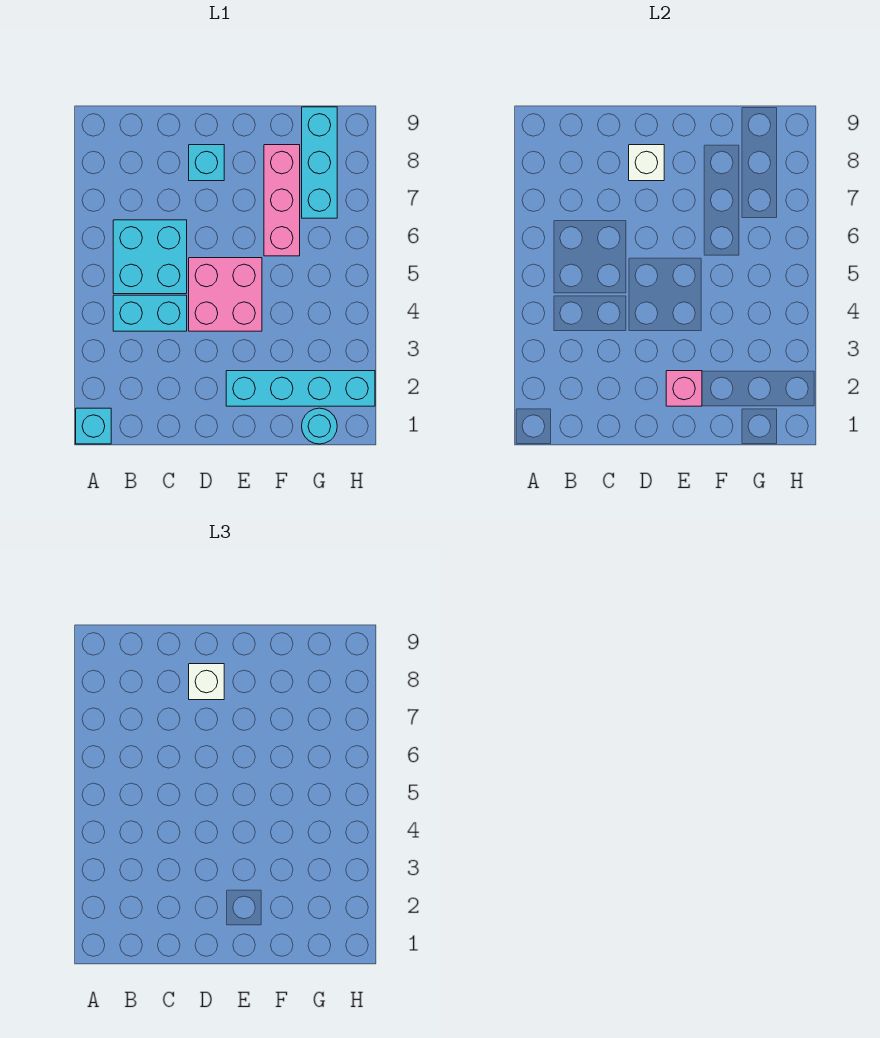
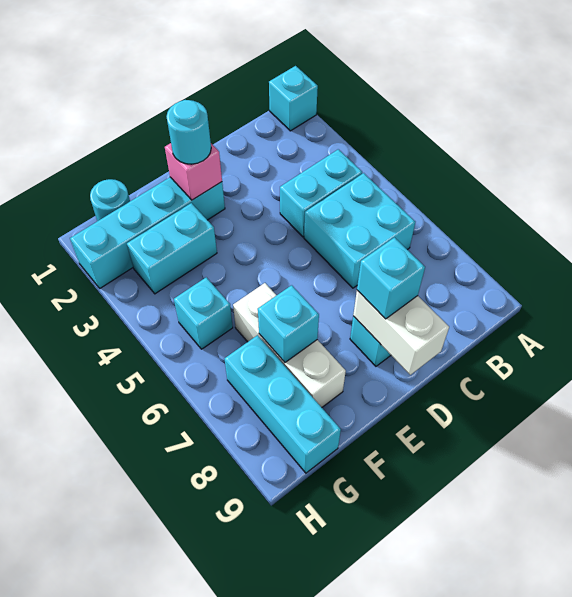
pink 2x2 brick [189,258,262,331] -> none
white 1x1 brick [629,145,664,181] -> white 1x2 brick [353,290,449,375]
white 1x1 brick [189,664,224,700] -> cyan 1x1 brick [357,238,425,319]
none -> cyan 1x1 round brick [166,100,211,164]
none -> cyan 1x2 brick [127,203,217,294]
pink 1x3 brick [264,145,300,256] -> white 1x3 brick [233,283,346,407]
none -> cyan 1x1 brick [258,285,319,362]
none -> cyan 1x1 brick [174,277,233,349]

